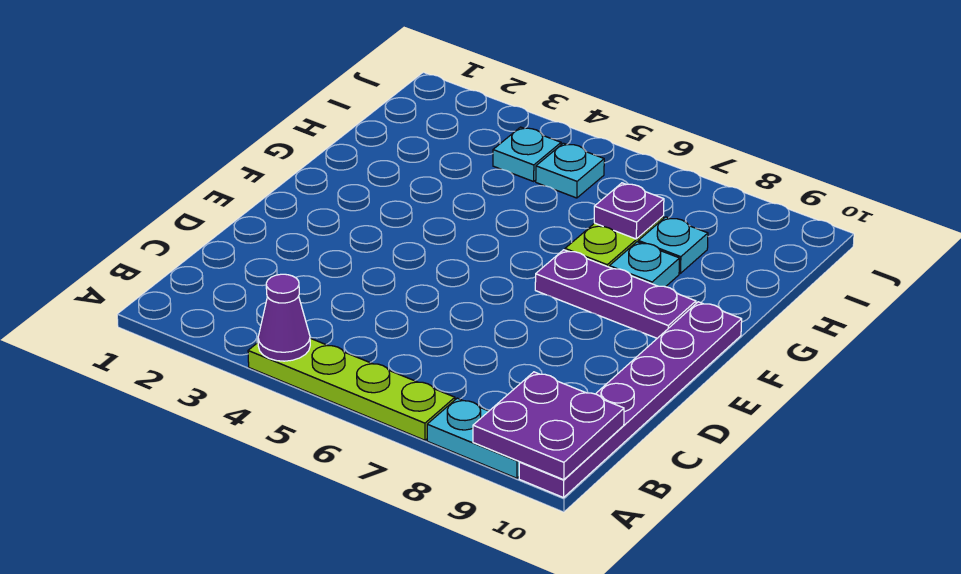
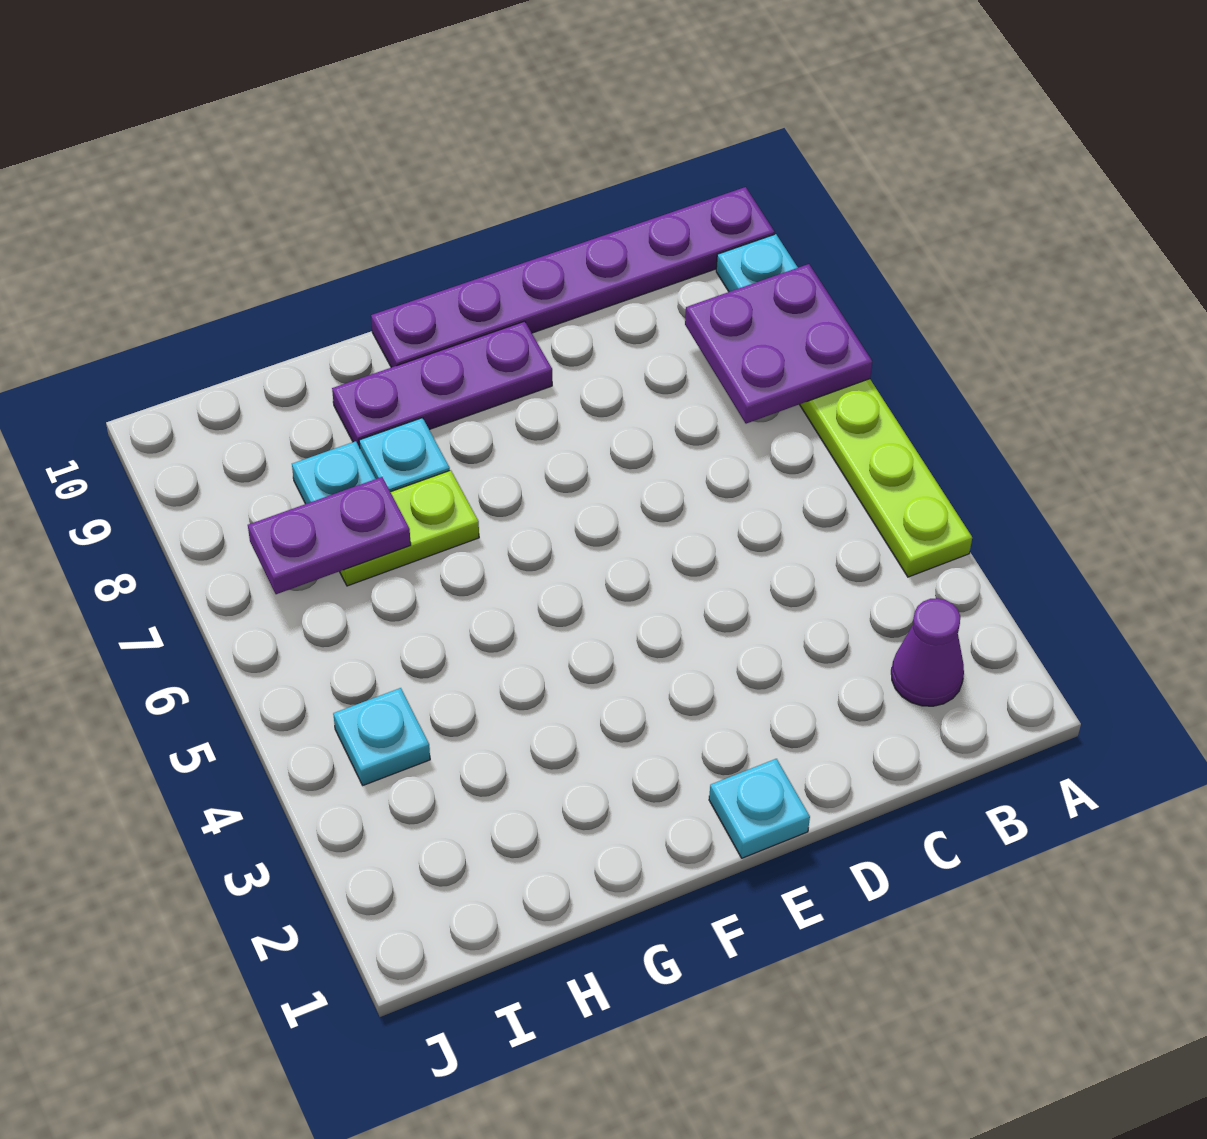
purple 1x1 cone [258,274,310,361] -> purple 1x1 cone moved to [891,598,964,706]
purple 2x2 plate [473,372,624,480] -> purple 2x2 plate moved to [685,264,872,424]
purple 1x3 plate [535,250,696,338] -> purple 1x3 plate turned to [332,321,552,448]
purple 1x1 plate [594,183,664,239] -> purple 1x2 plate [248,477,411,594]
cyan 1x1 plate [536,143,604,198] -> cyan 1x1 plate moved to [709,759,810,858]

